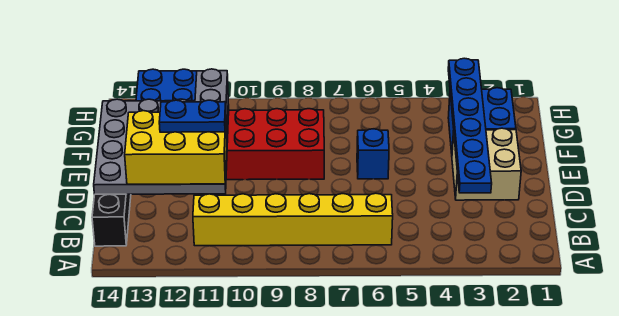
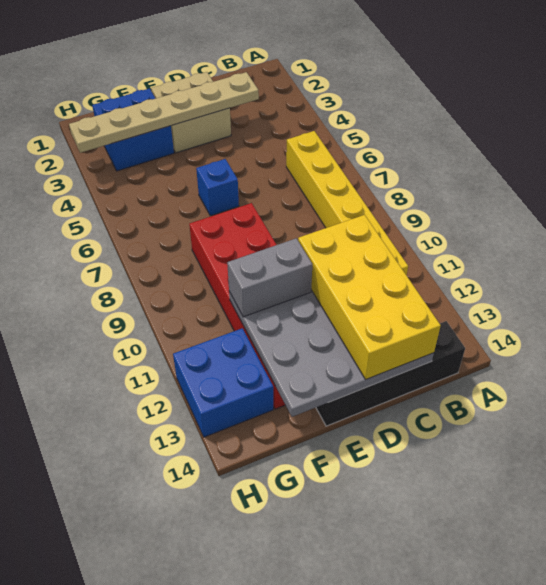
blue 1x6 plate [448,58,492,193] -> tan 1x6 plate [69,72,259,153]
yellow 2x3 brick [125,111,227,184] -> yellow 2x4 brick [298,215,441,380]
blue 1x2 plate [159,100,226,132] -> none

